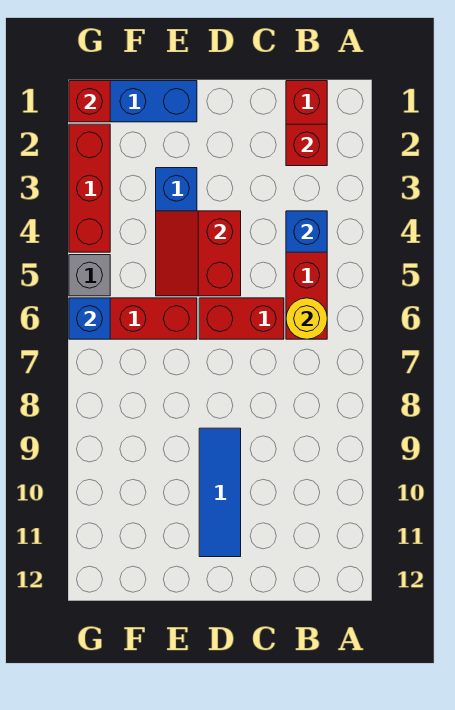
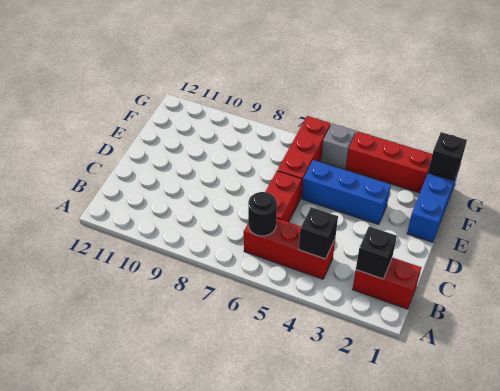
red 1x1 brick [286,124,327,166] -> black 1x1 brick [356,226,397,279]
blue 1x1 brick [286,211,327,252] -> black 1x1 brick [299,207,338,259]
yellow 1x1 round brick [286,298,327,339] -> black 1x1 round brick [248,192,277,236]
red 2x2 slope [156,211,241,296] -> none
blue 1x3 tile [199,428,241,557] -> none
red 1x1 brick [69,81,110,122] -> black 1x1 brick [428,132,467,181]
blue 1x1 brick [69,298,110,339] -> none

